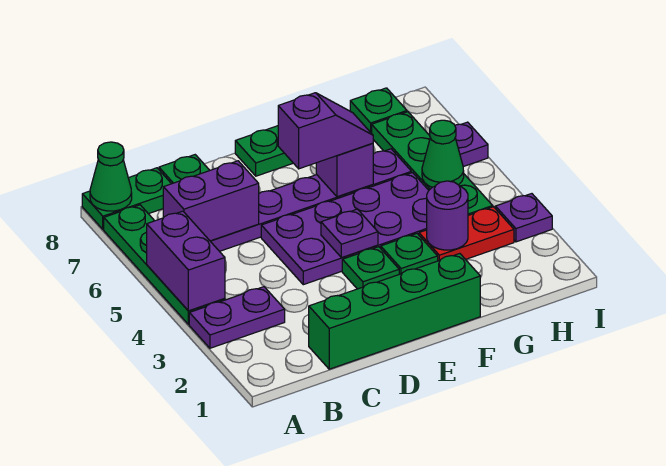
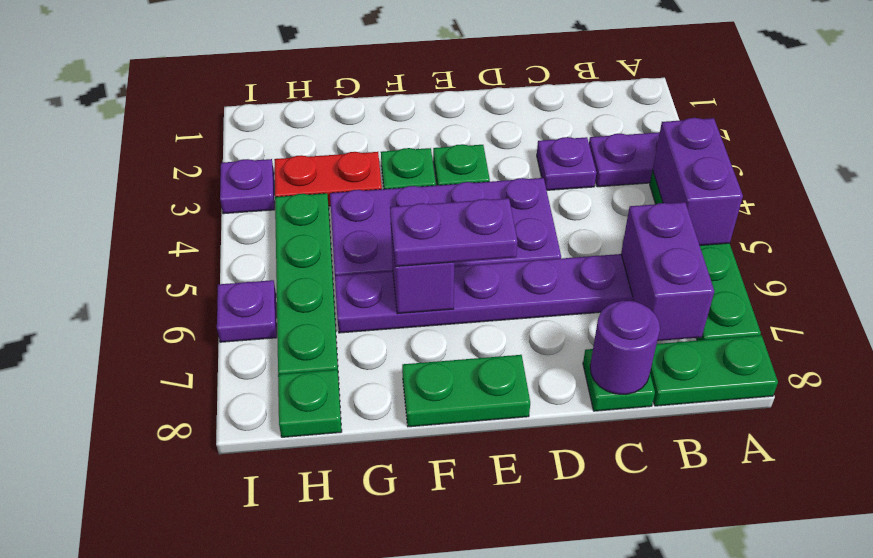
green 1x1 cone [90,142,132,211] -> none
purple 1x2 brick [163,161,259,241] -> purple 1x2 brick turned to [621,202,714,341]
green 1x4 brick [309,254,480,369] -> none
purple 1x1 plate [321,209,378,258] -> purple 1x1 plate moved to [537,137,596,190]
purple 1x2 slope [278,93,373,169] -> purple 1x2 plate [390,198,517,266]
purple 1x1 round brick [427,181,468,250] -> purple 1x1 round brick moved to [590,301,660,394]
green 1x1 cone [422,120,464,187] -> none

